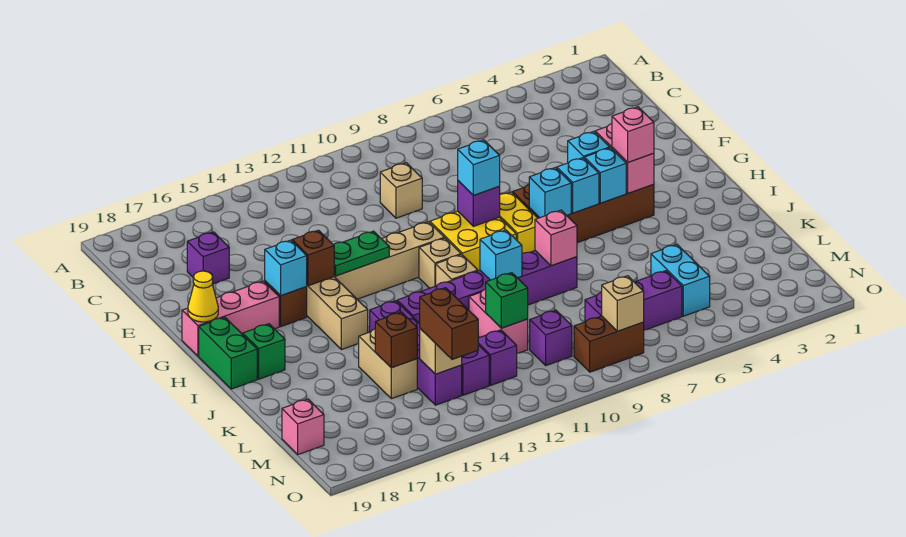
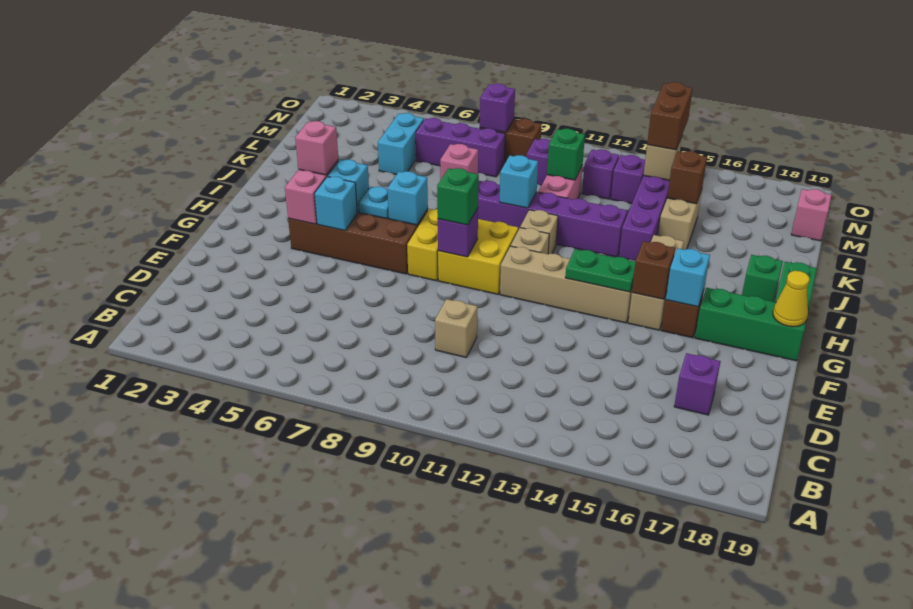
cyan 1x1 brick [458,140,500,196] -> green 1x1 brick [437,168,479,225]
pink 1x3 brick [182,281,279,356] -> green 1x3 brick [695,288,809,361]
cyan 1x1 brick [557,158,599,213] -> cyan 1x1 plate [359,187,389,219]
tan 1x1 brick [602,276,644,331] -> purple 1x1 brick [480,83,515,132]

